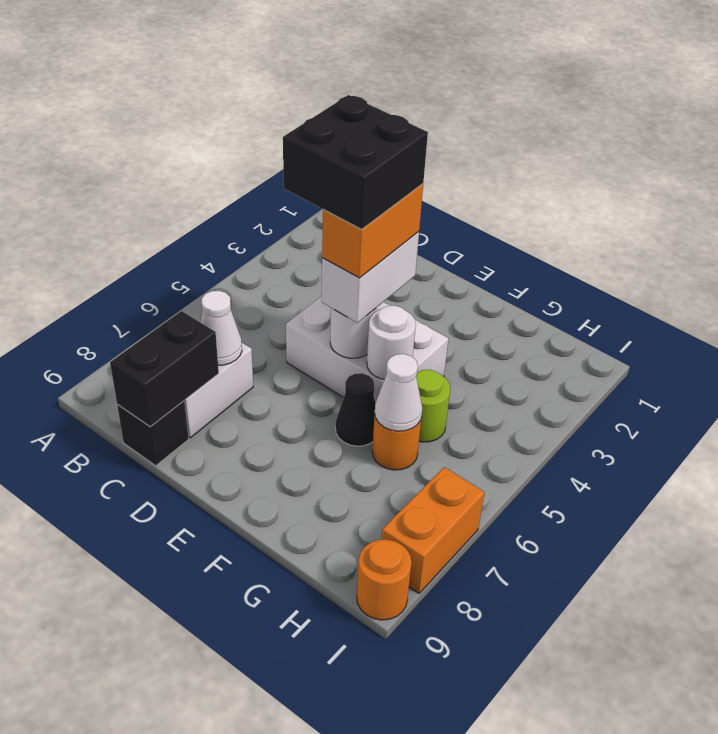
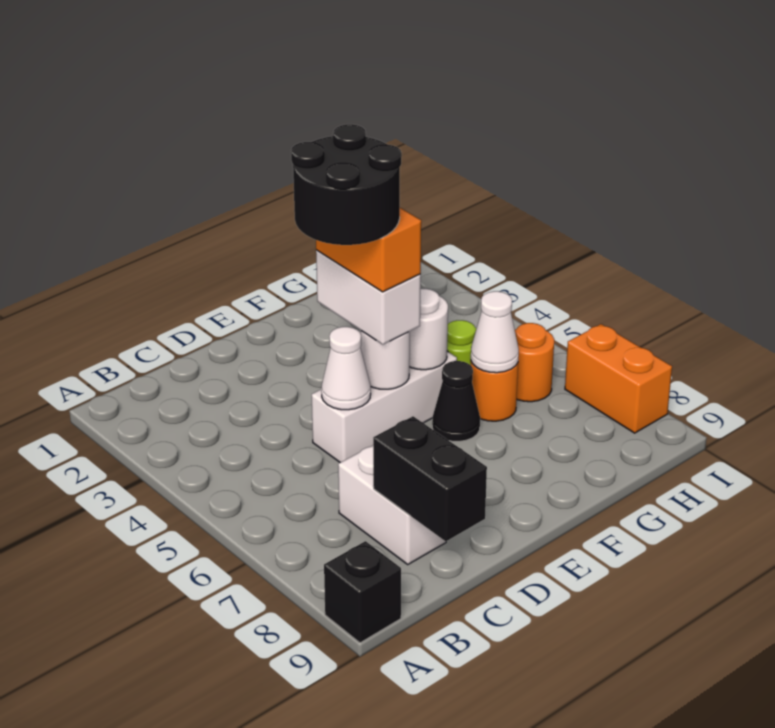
white 1x1 cone [200,291,242,365] -> white 1x1 cone moved to [321,327,371,410]
black 1x1 brick [117,401,189,466] -> black 1x1 brick moved to [324,541,401,643]
white 2x3 brick [286,296,448,402] -> white 1x3 brick [312,351,457,463]
black 2x2 brick [283,95,428,229] -> black 2x2 round brick [291,124,402,245]
orange 1x1 round brick [357,539,412,620] -> orange 1x1 round brick moved to [515,323,554,402]

